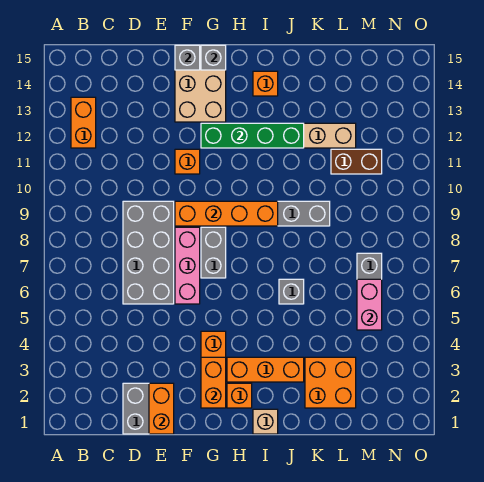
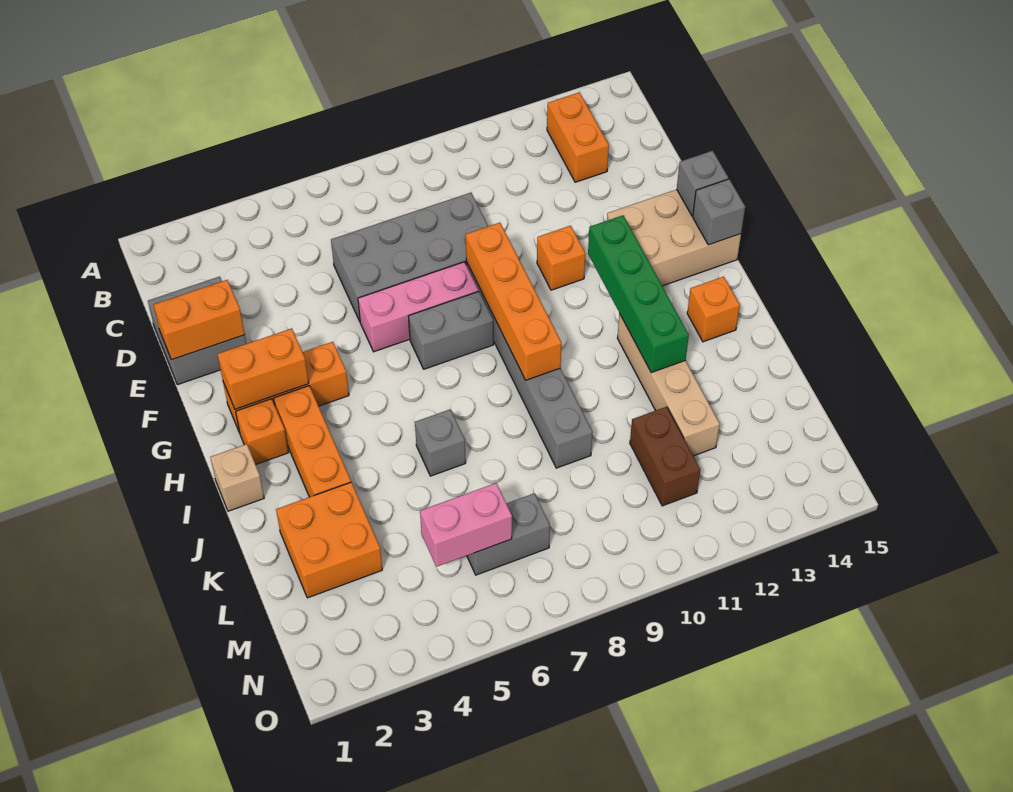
orange 1x2 brick [71,97,96,148] -> orange 1x2 brick turned to [547,92,609,182]

